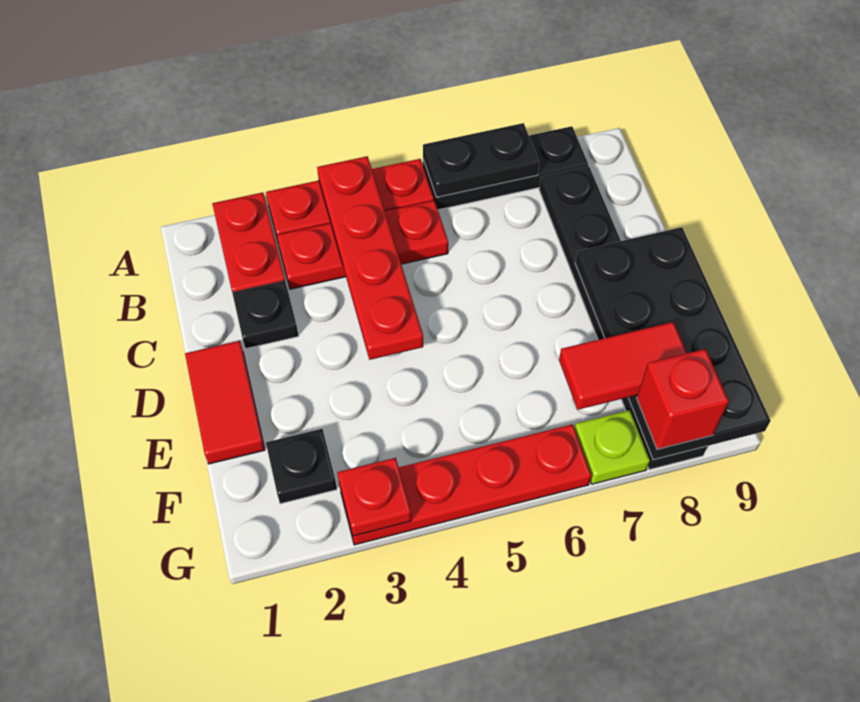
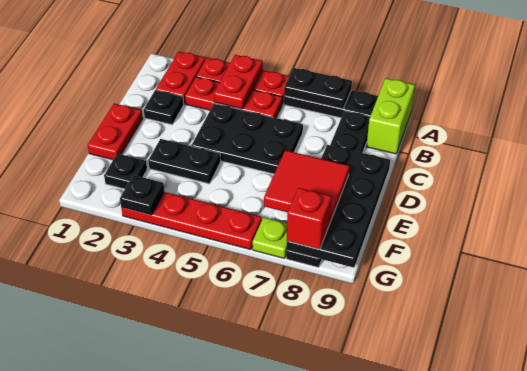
red 1x4 plate [317,156,423,360] -> red 1x2 plate [214,55,263,109]
none -> lime 1x2 brick [367,78,415,154]
none -> black 2x3 plate [191,104,303,174]
red 1x2 tile [185,341,265,464] -> red 1x2 plate [88,103,143,160]
none -> black 1x2 plate [148,139,221,184]
red 1x2 tile [559,322,687,410] -> red 2x2 tile [264,150,349,222]
red 1x1 plate [337,458,411,536] -> black 1x1 plate [120,175,164,215]

